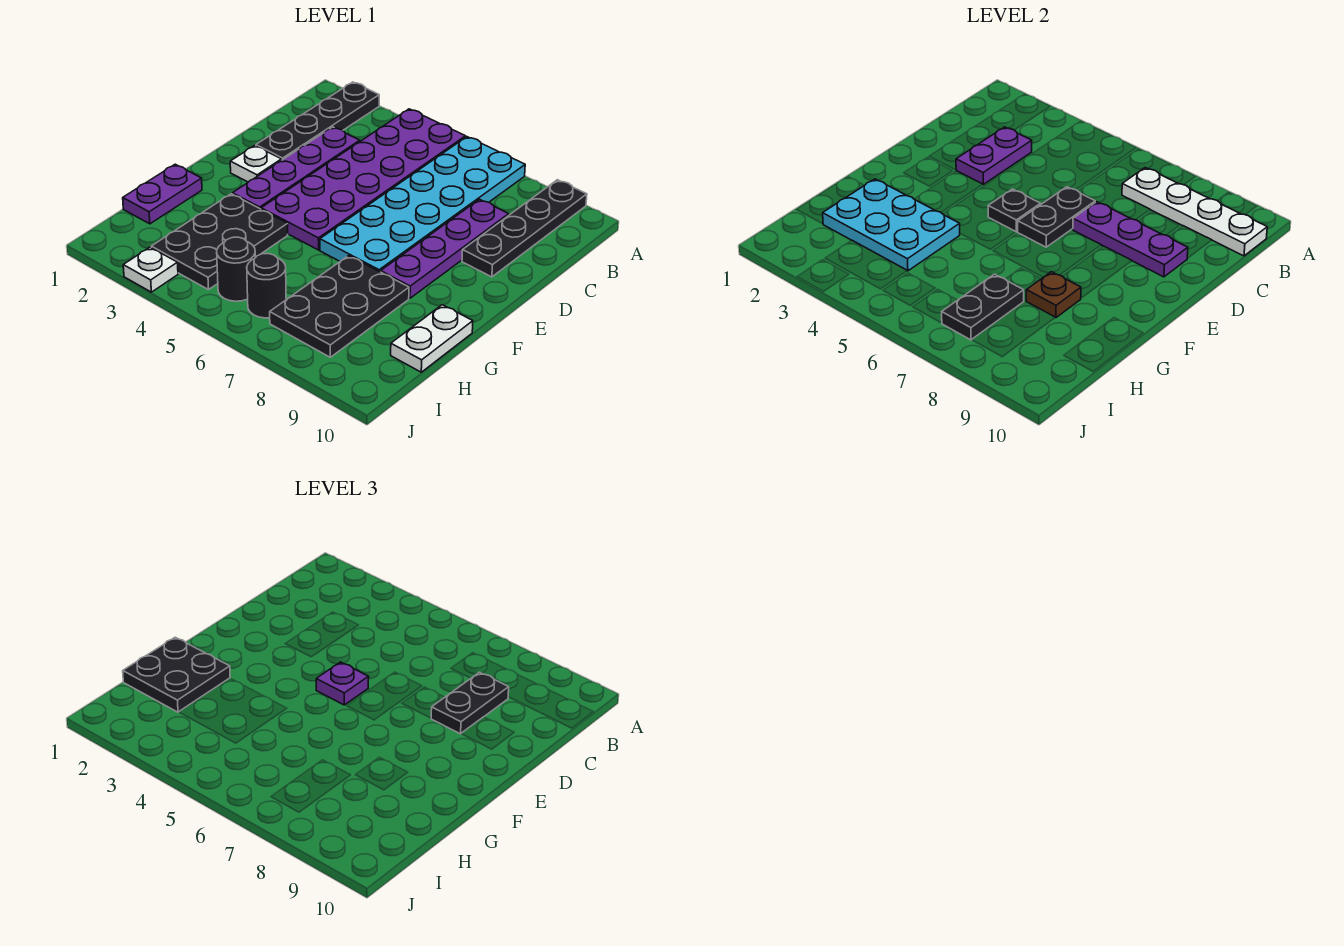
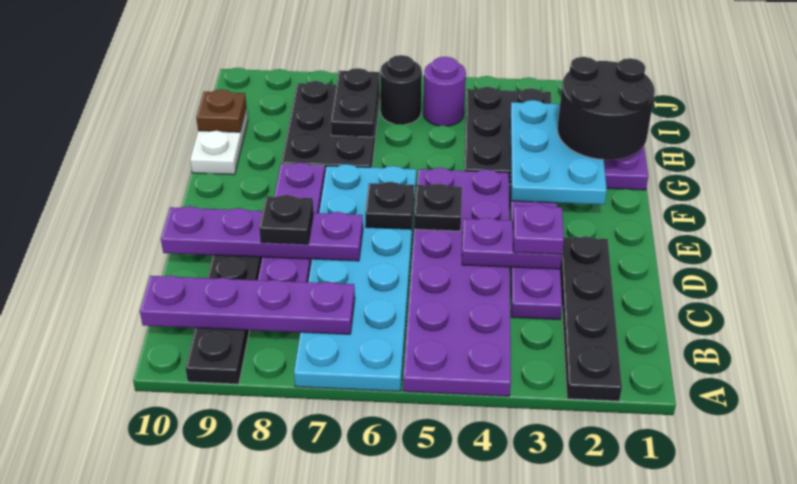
white 1x4 plate [1122,168,1267,256] -> purple 1x4 plate [140,275,355,334]
purple 1x2 plate [956,127,1032,184] -> purple 1x2 plate turned to [462,218,562,269]
black 1x2 plate [431,672,509,734] -> black 1x1 plate [259,195,314,244]
black 1x2 plate [1018,187,1095,247] -> black 1x1 plate [365,182,414,229]
purple 1x3 plate [1073,202,1188,277] -> purple 1x4 plate [161,206,363,261]
white 1x1 plate [230,145,282,182] -> none
purple 1x1 plate [316,662,369,705] -> purple 1x1 plate moved to [513,205,564,254]
black 2x2 plate [123,637,230,712] -> black 2x2 round brick [558,57,655,160]
cyan 2x3 plate [823,179,960,271] -> cyan 2x3 plate turned to [510,100,607,205]
brown 1x1 plate [1026,272,1081,318] -> brown 1x1 plate moved to [196,89,246,132]
black 1x1 round brick [217,237,255,301] -> purple 1x1 round brick [423,57,466,126]
white 1x1 plate [123,247,178,292] -> none

